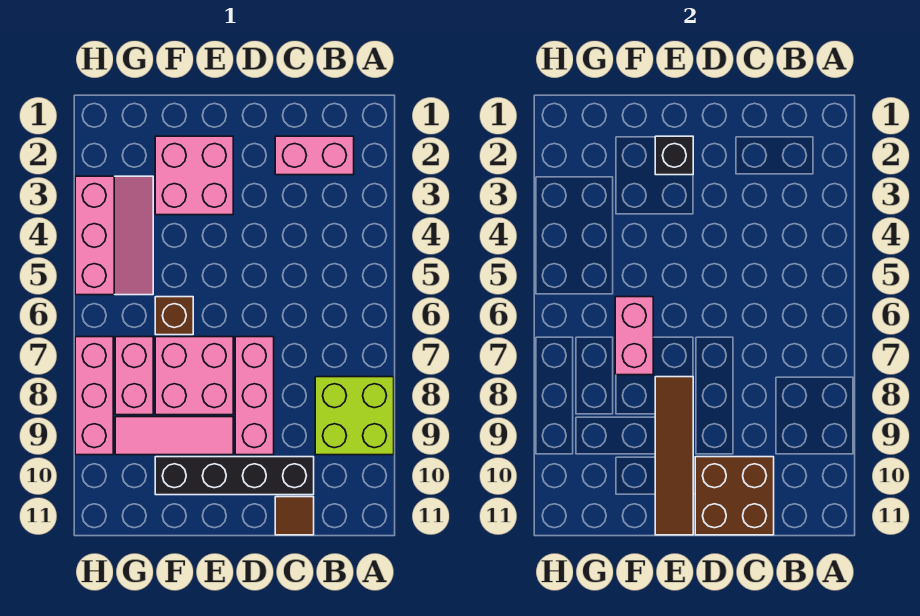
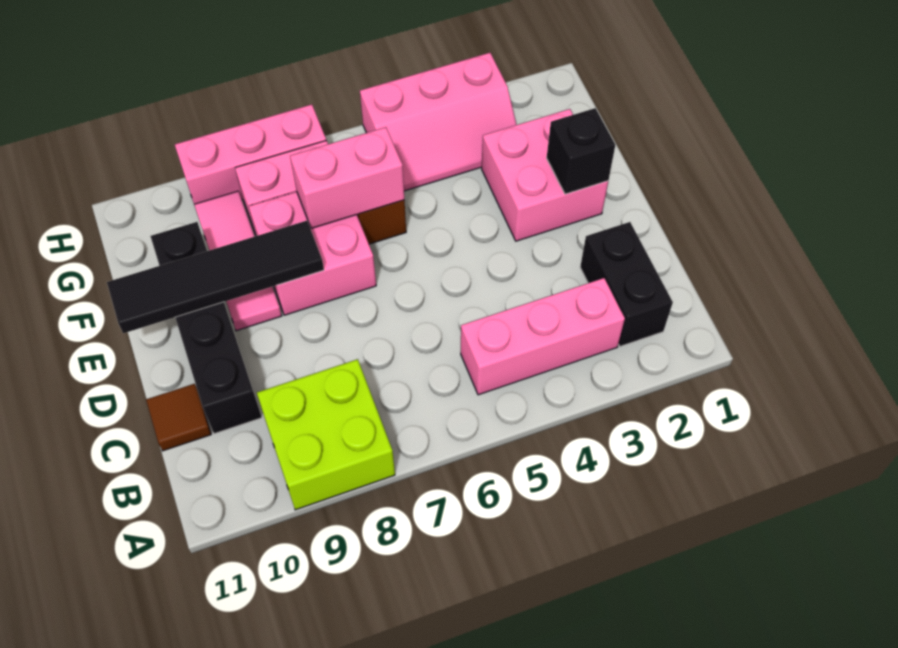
pink 1x2 brick [275,136,354,175] -> black 1x2 brick [580,222,673,346]
brown 2x2 brick [695,457,774,535] -> none
pink 1x3 brick [235,337,274,455] -> pink 1x3 brick moved to [461,278,625,395]
brown 1x4 tile [655,377,693,535] -> black 1x4 tile [107,221,324,333]

